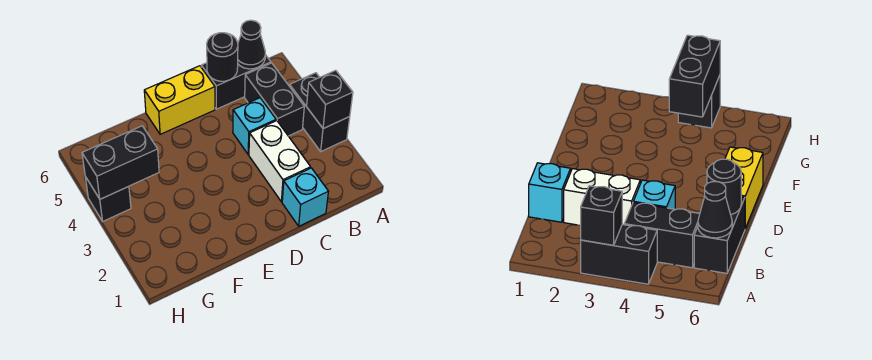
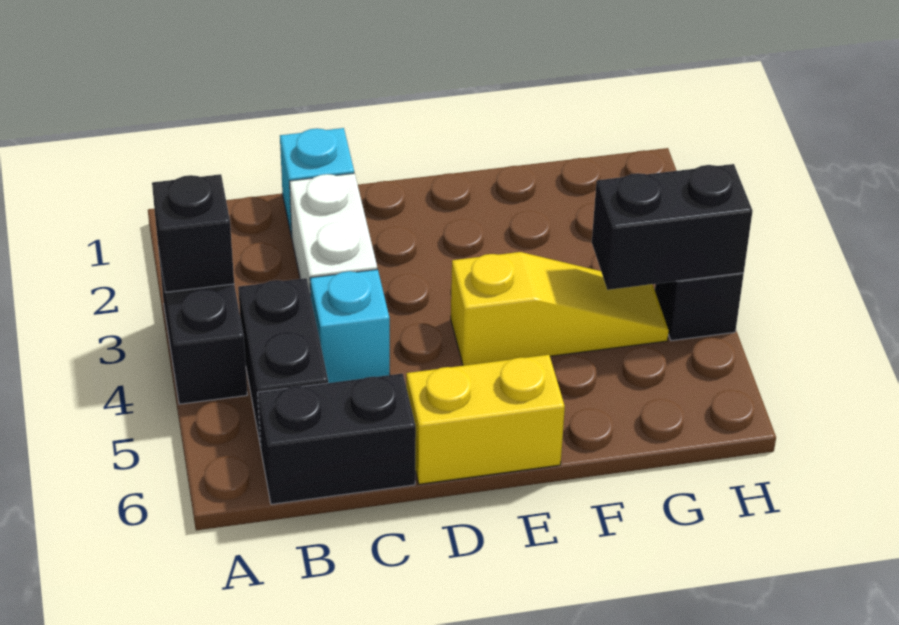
black 1x1 cone [238,20,265,69] -> none
black 1x1 round brick [207,33,238,81] -> none
none -> yellow 1x3 slope [451,252,669,366]

